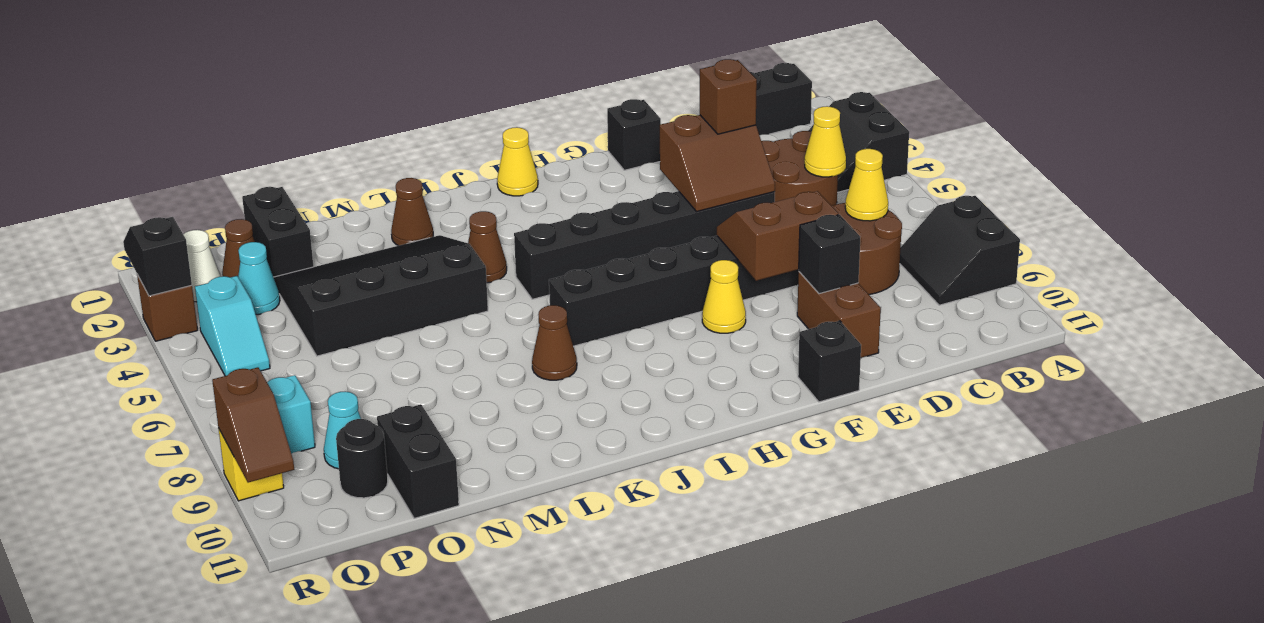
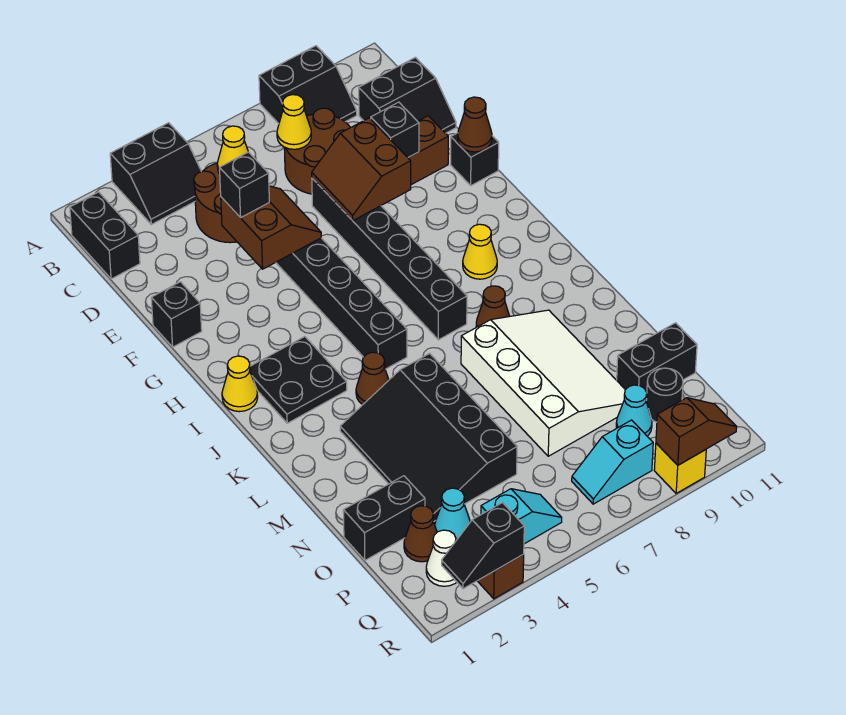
none -> black 2x2 slope [359,57,456,133]
brown 1x1 brick [700,59,757,134] -> black 1x1 brick [220,152,269,218]
yellow 1x1 cone [702,260,746,333] -> yellow 1x1 cone moved to [463,224,497,279]
none -> black 2x2 plate [250,337,347,423]
brown 1x1 cone [391,178,433,246] -> brown 1x1 cone moved to [458,97,492,152]
none -> white 3x4 slope [461,310,625,456]

